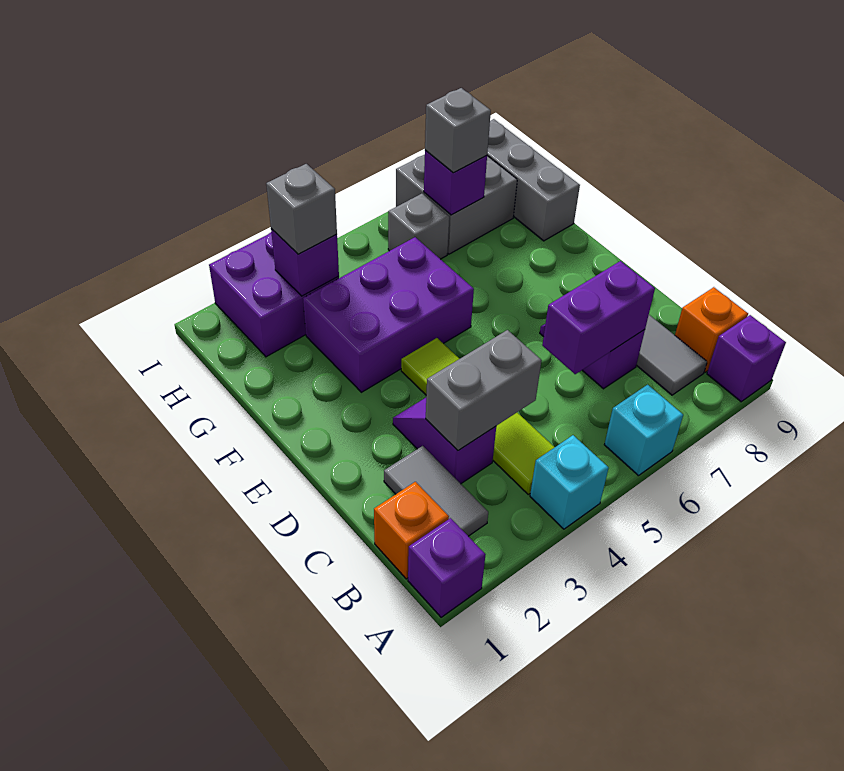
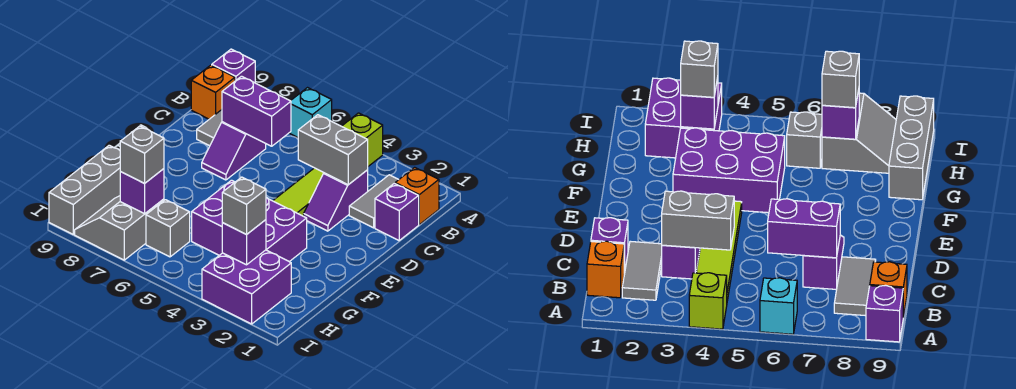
purple 1x1 brick [408,518,486,617] -> purple 1x1 brick moved to [375,183,419,240]
cyan 1x1 brick [530,435,608,529] -> lime 1x1 brick [342,113,383,166]
grey 2x2 brick [396,155,517,254] -> grey 2x2 slope [75,196,164,260]

